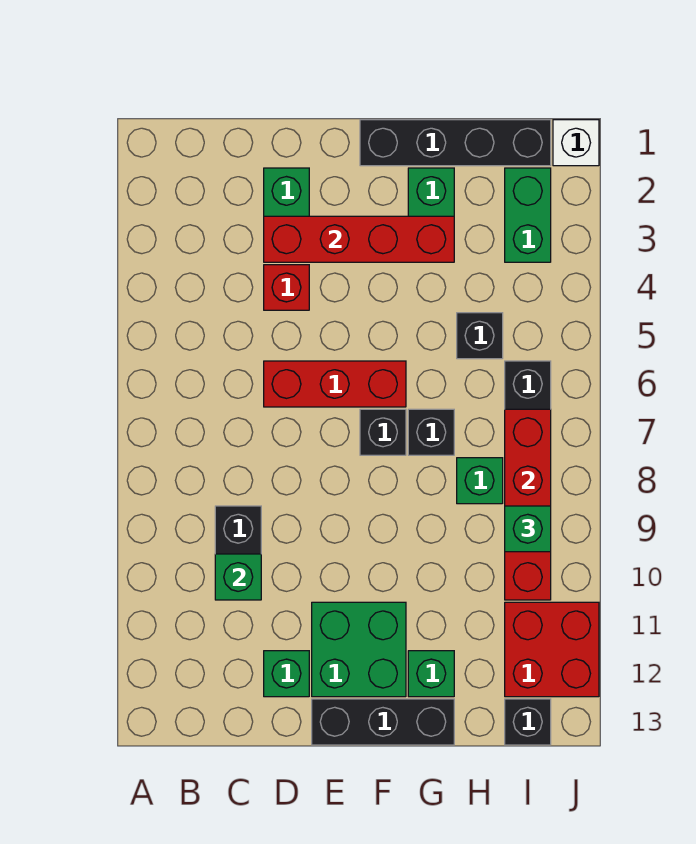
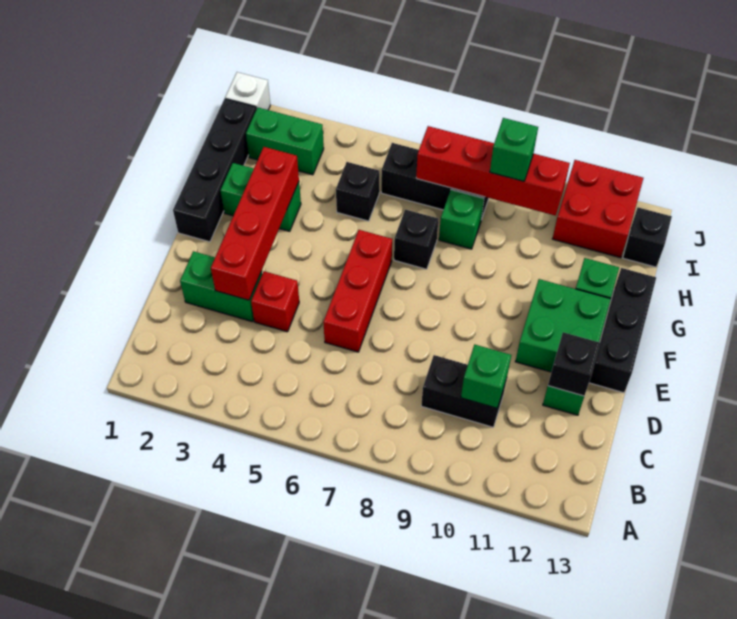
black 1x1 brick [360,409,406,455] -> black 1x1 brick moved to [548,332,600,396]

